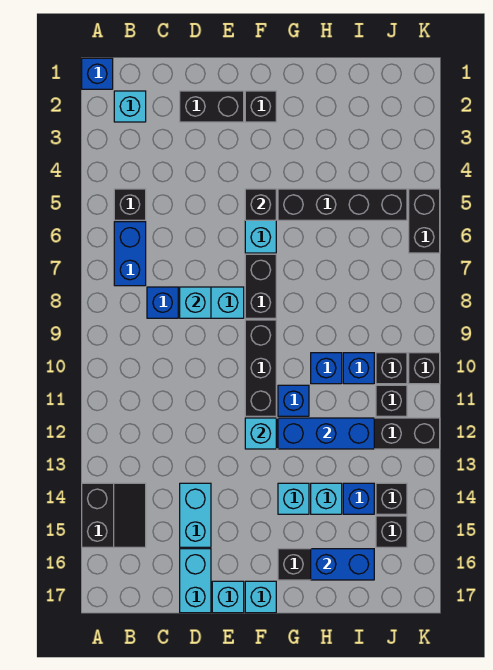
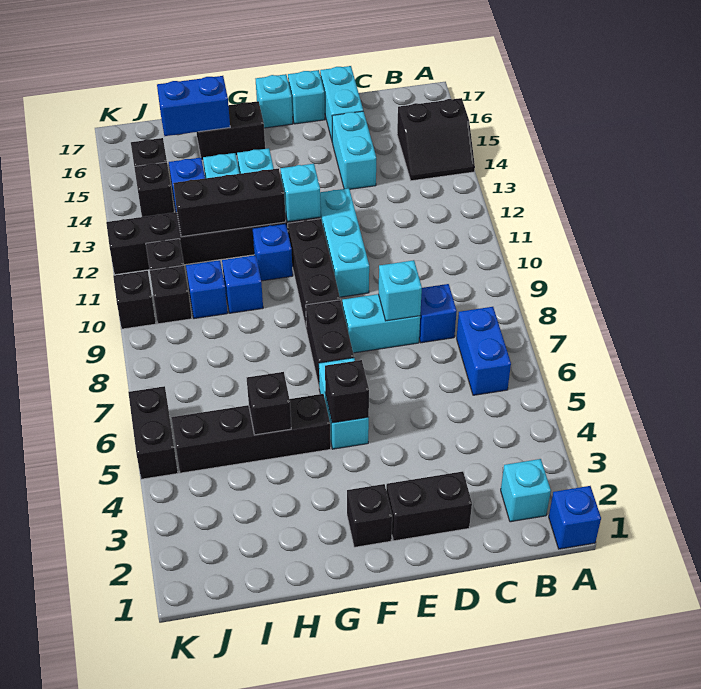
black 2x2 slope [82,483,146,547] -> black 2x2 slope turned to [397,98,475,181]
black 1x1 brick [114,189,146,220] -> black 1x1 brick moved to [247,372,291,435]
none -> cyan 1x3 brick [320,188,369,297]
blue 1x3 brick [278,418,374,449] -> black 1x3 brick [173,168,286,237]

